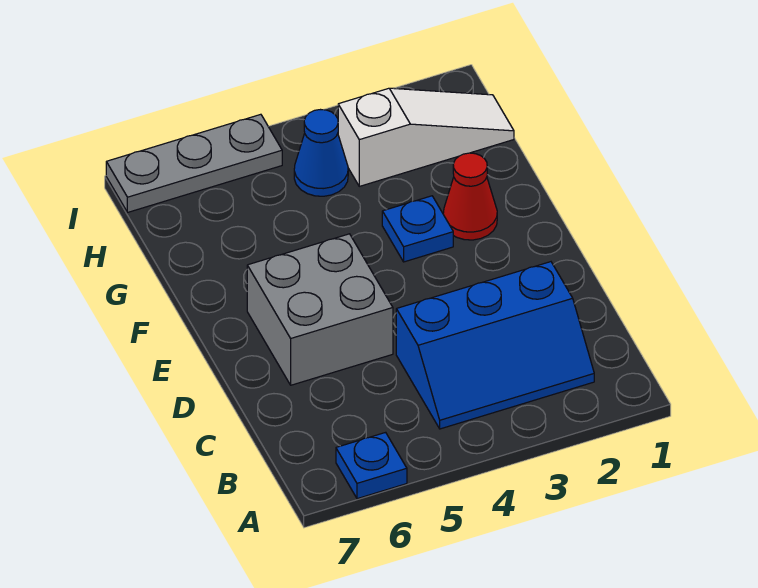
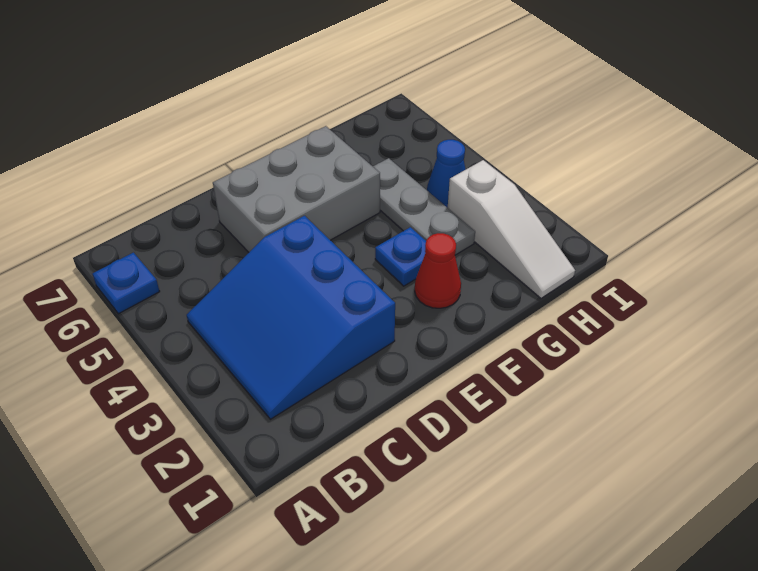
blue 2x3 slope [396,262,594,429] -> blue 3x3 slope [187,216,395,419]
grey 2x2 brick [247,234,393,385] -> grey 2x3 brick [213,126,380,252]
grey 1x3 plate [106,114,282,212] -> grey 1x3 plate moved to [373,158,475,255]

